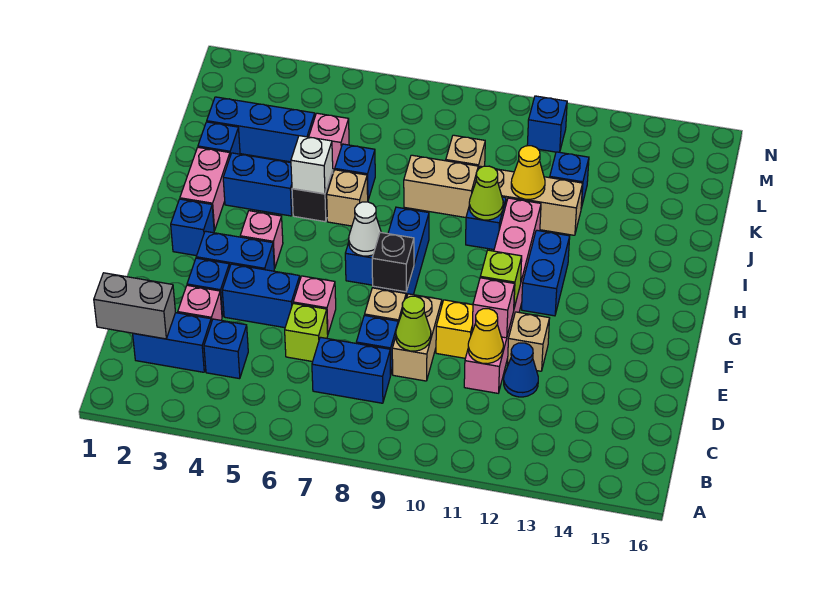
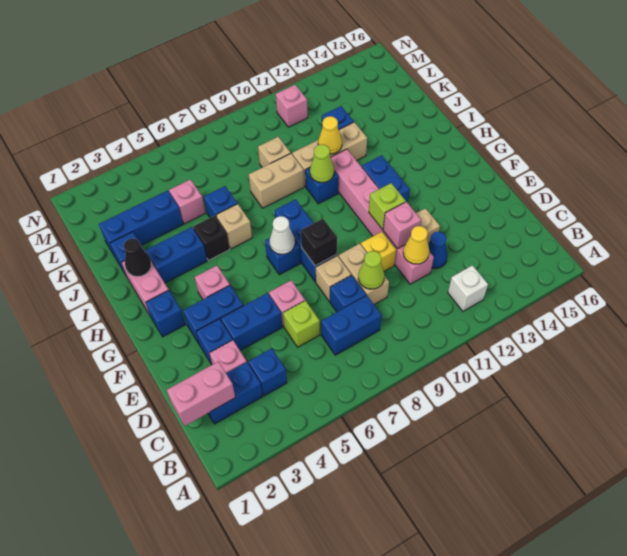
grey 1x2 brick [94,273,175,339] -> pink 1x2 brick [167,361,235,426]
none -> black 1x1 cone [123,238,151,277]
white 1x1 brick [291,136,333,194] -> white 1x1 brick moved to [448,265,488,311]
blue 1x1 brick [527,96,567,152] -> pink 1x1 brick [276,85,308,127]

